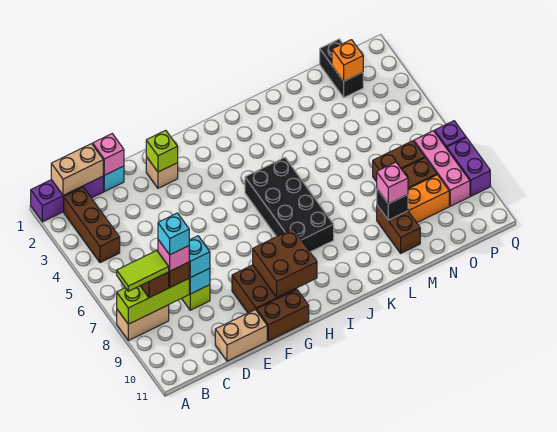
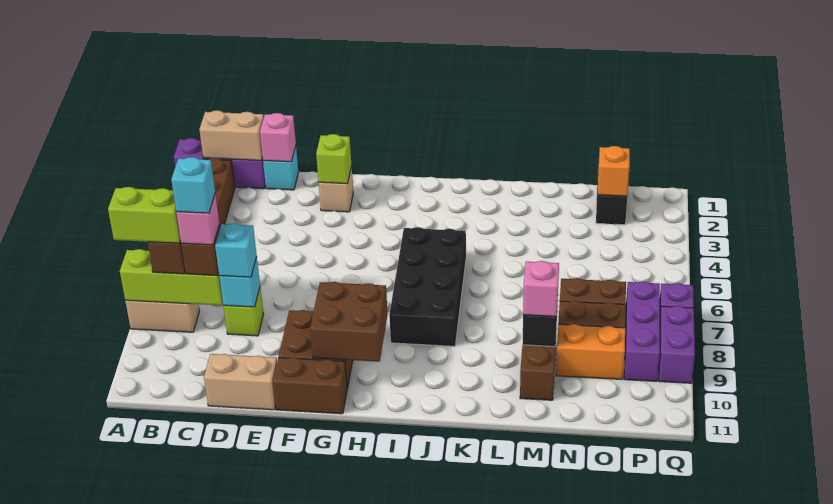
lime 1x2 tile [117,251,169,291] -> lime 1x2 brick [108,187,181,243]
pink 1x3 brick [414,131,470,206] -> purple 1x3 brick [624,281,660,381]

